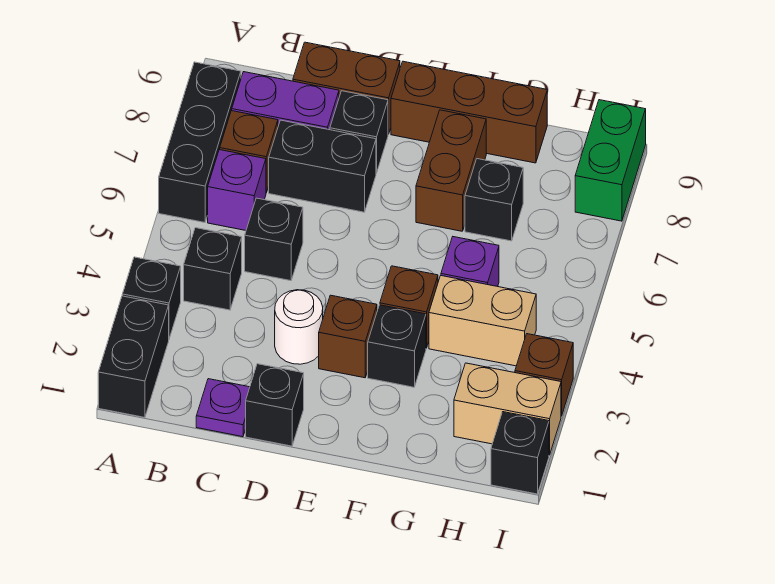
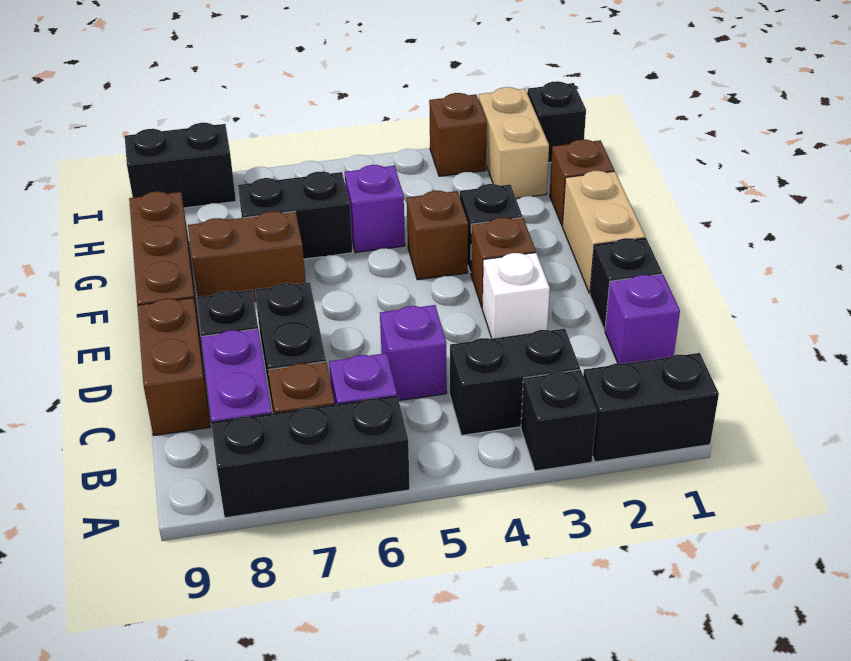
black 1x1 brick [184,228,242,310] -> black 1x2 brick [450,329,580,435]
purple 1x1 plate [196,379,250,437] -> purple 1x1 brick [605,274,680,364]
black 1x1 brick [245,198,303,281] -> purple 1x1 brick [380,305,447,400]
white 1x1 round brick [275,290,323,364] -> white 1x1 brick [482,253,550,339]
none -> brown 1x1 brick [550,139,614,225]
tan 1x2 brick [429,276,536,366] -> tan 1x2 brick moved to [562,171,645,294]
black 1x1 brick [465,159,523,241] -> black 1x2 brick [238,172,353,259]
green 1x2 brick [575,100,646,221] -> black 1x2 brick [125,123,236,208]

